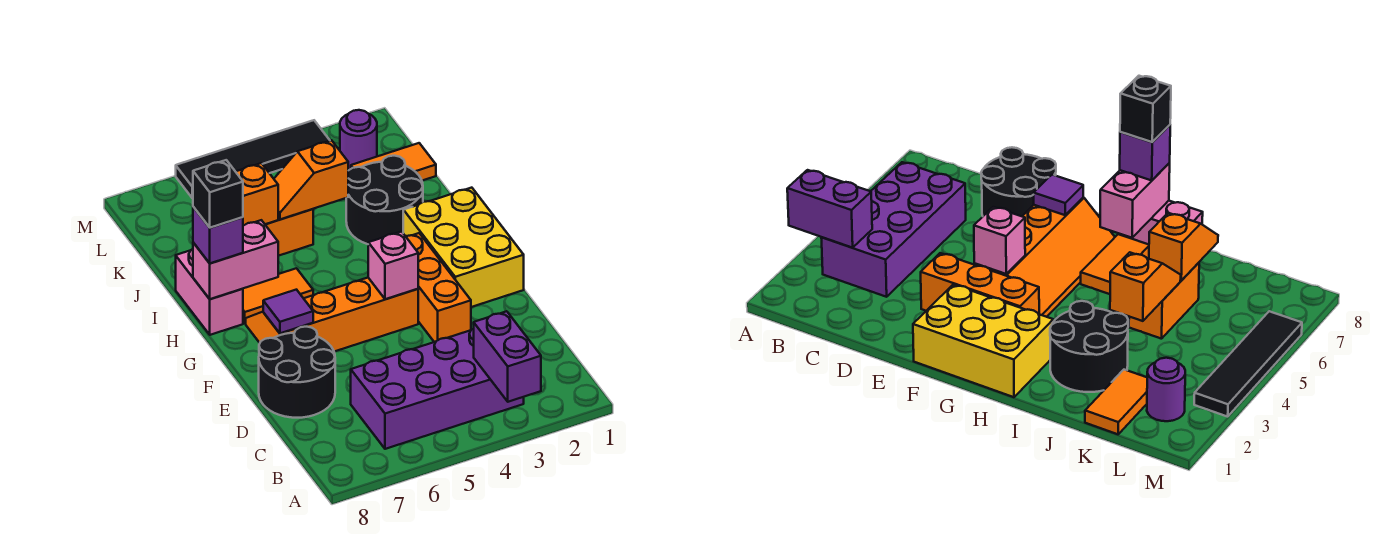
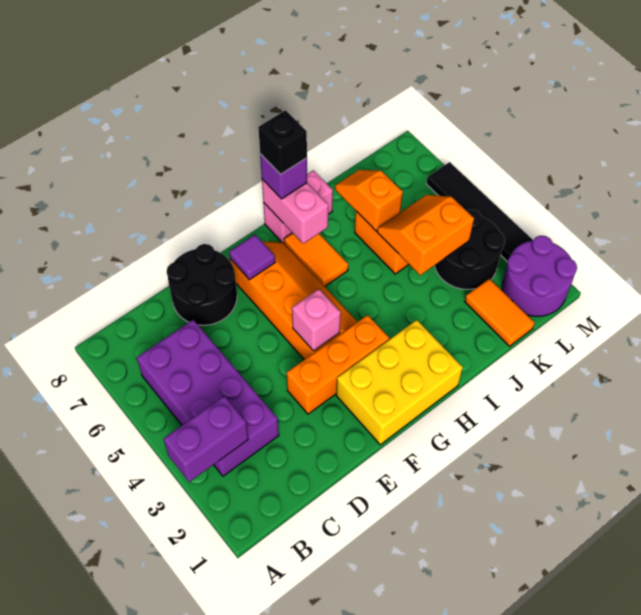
black 2x2 round brick [346,156,423,244] -> black 2x2 round brick moved to [434,210,505,289]
orange 1x2 slope [274,140,348,219] -> orange 2x2 slope [377,195,474,275]
purple 1x1 round brick [340,110,377,170] -> purple 2x2 round brick [502,236,577,316]

